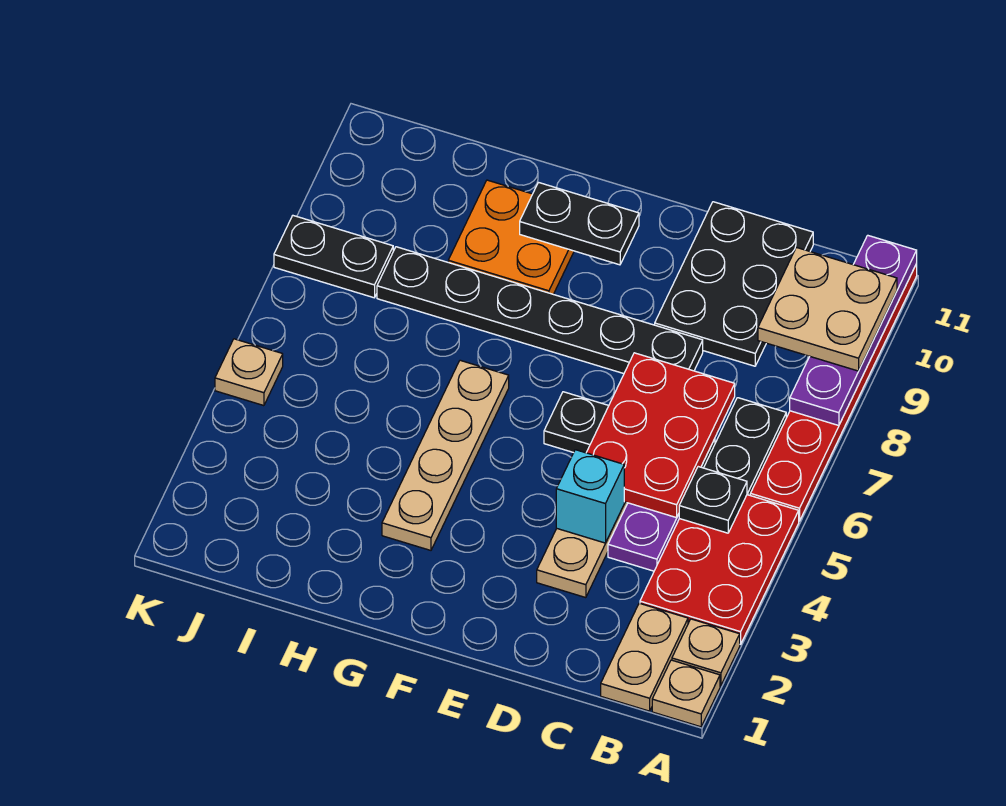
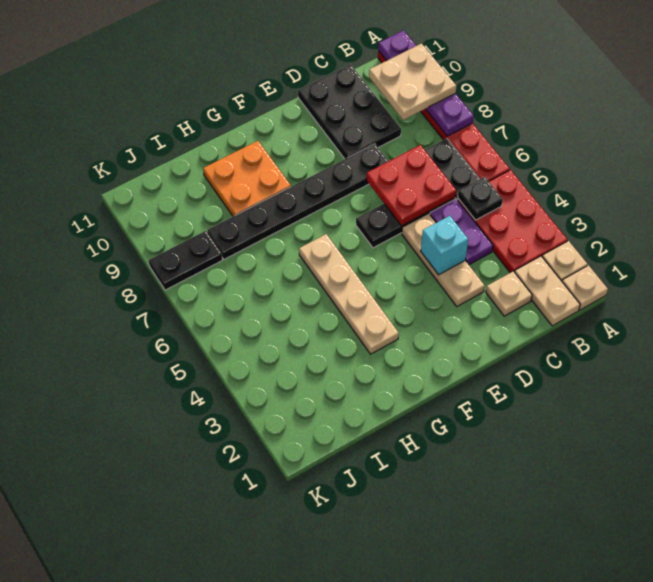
red 2x3 plate [586,353,735,518] -> red 2x2 plate [366,145,456,226]
black 1x2 plate [520,182,639,265] -> none
tan 1x1 plate [215,339,283,406] -> tan 1x1 plate moved to [486,271,532,316]

